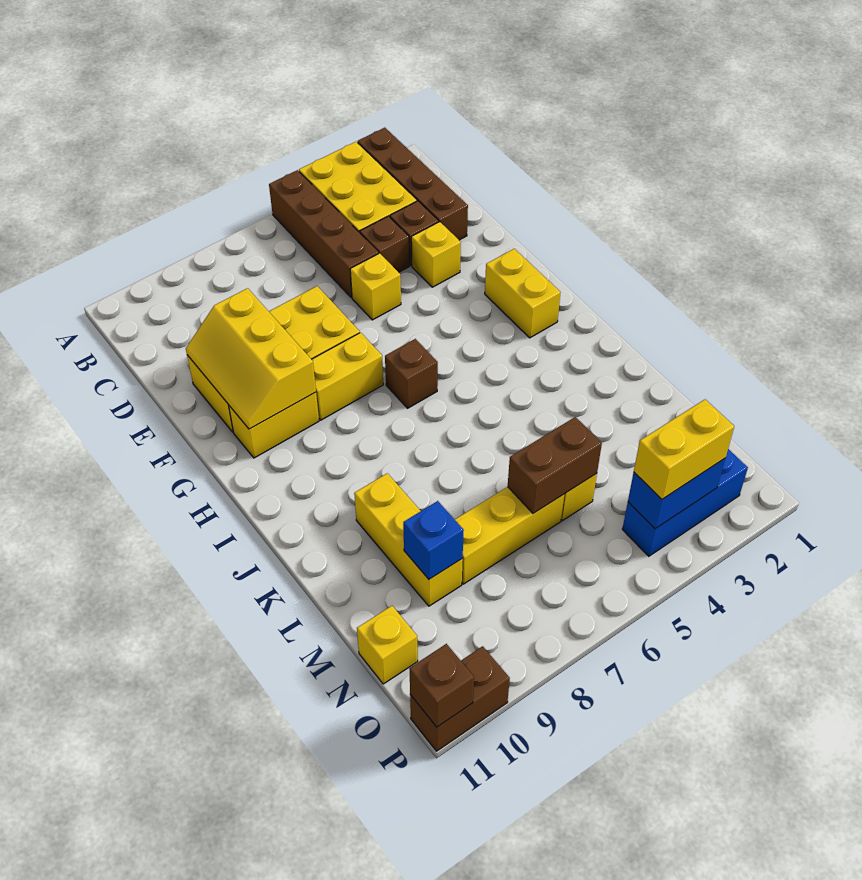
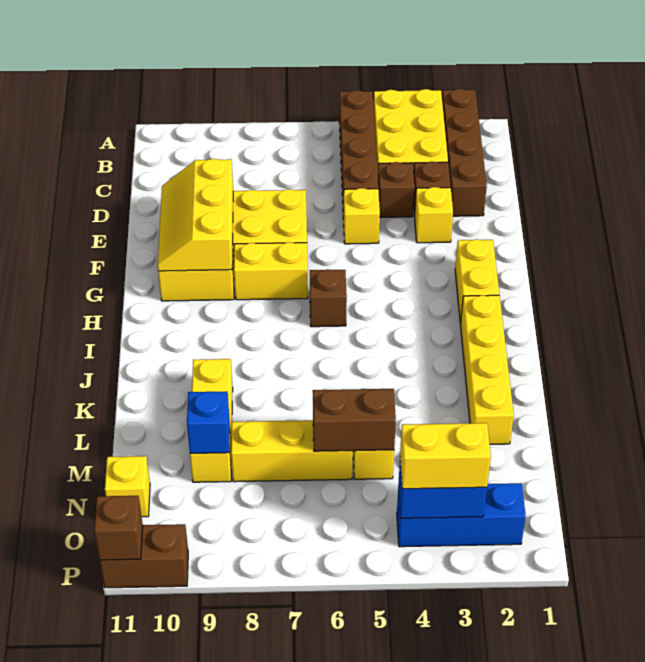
none -> yellow 1x4 brick [461,295,514,444]

